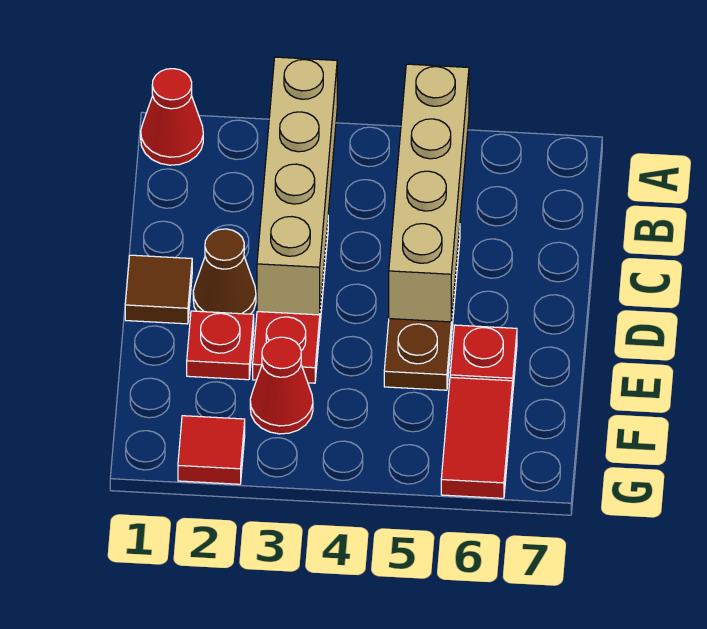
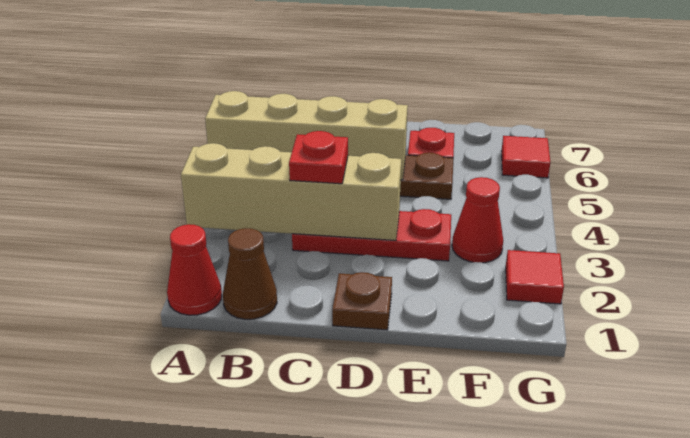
brown 1x1 tile [125,255,192,324] -> brown 1x1 plate [332,272,392,330]
brown 1x1 cone [193,229,256,314] -> brown 1x1 cone moved to [223,228,277,319]
red 1x1 plate [187,311,254,380] -> red 1x1 plate moved to [289,131,348,184]
red 1x2 tile [441,377,513,498] -> red 1x1 tile [502,136,550,178]

